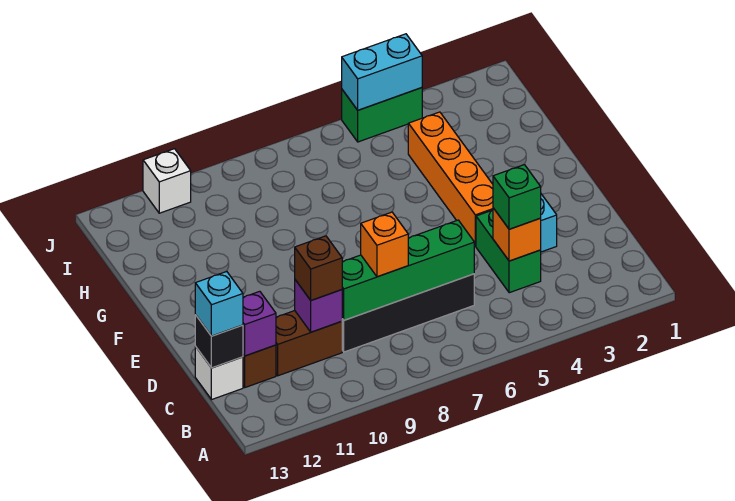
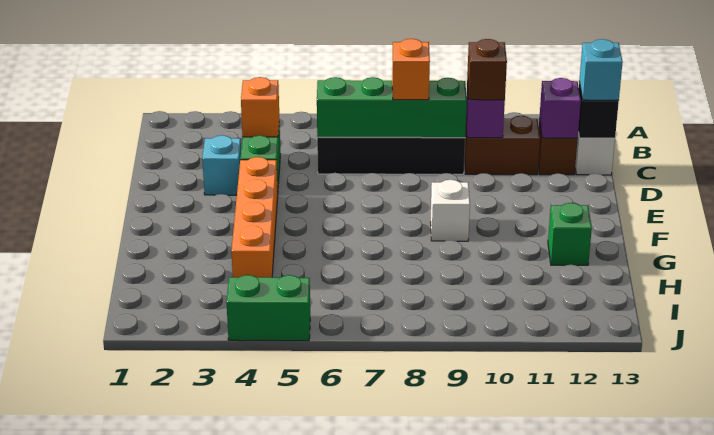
green 1x1 brick [493,165,541,229] -> green 1x1 brick moved to [548,203,592,265]
cyan 1x2 brick [342,34,422,110] -> none
white 1x1 brick [143,149,191,213] -> white 1x1 brick moved to [431,180,470,241]

